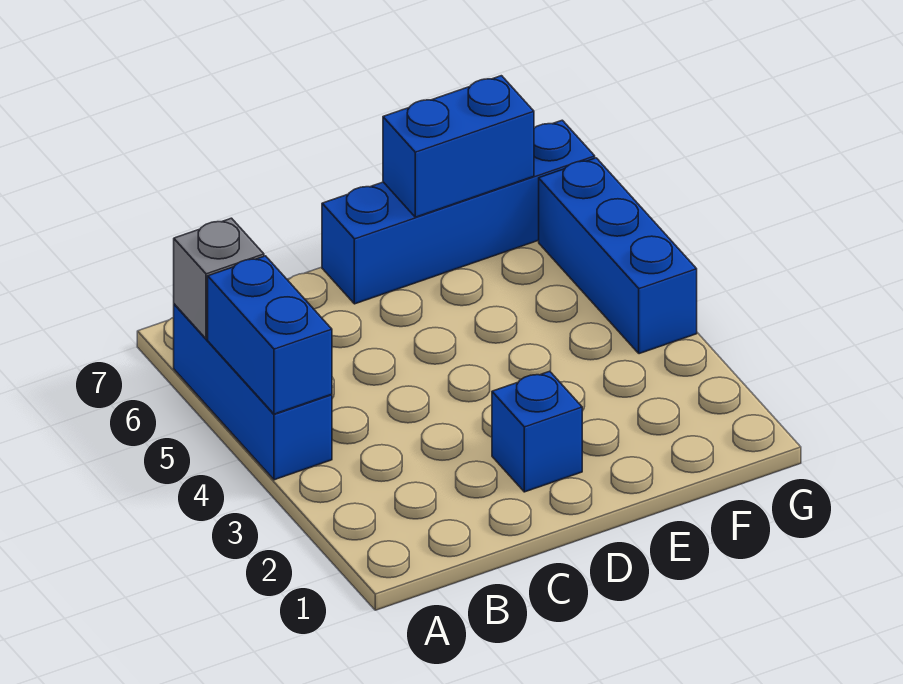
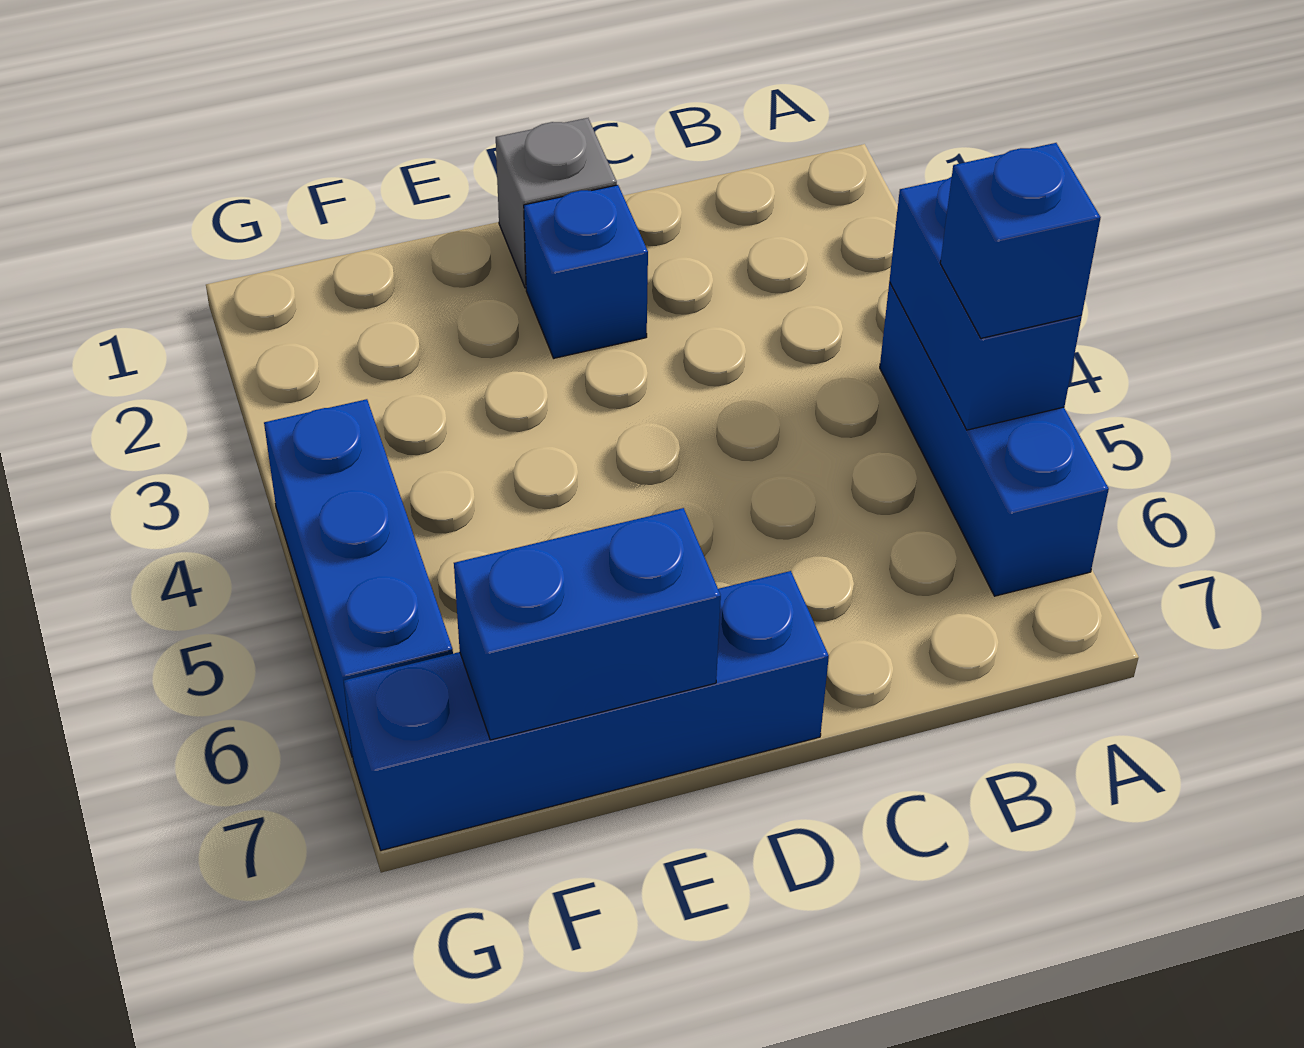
none -> blue 1x1 brick [940,143,1101,338]
grey 1x1 brick [174,218,264,339] -> grey 1x1 brick moved to [496,118,617,288]

